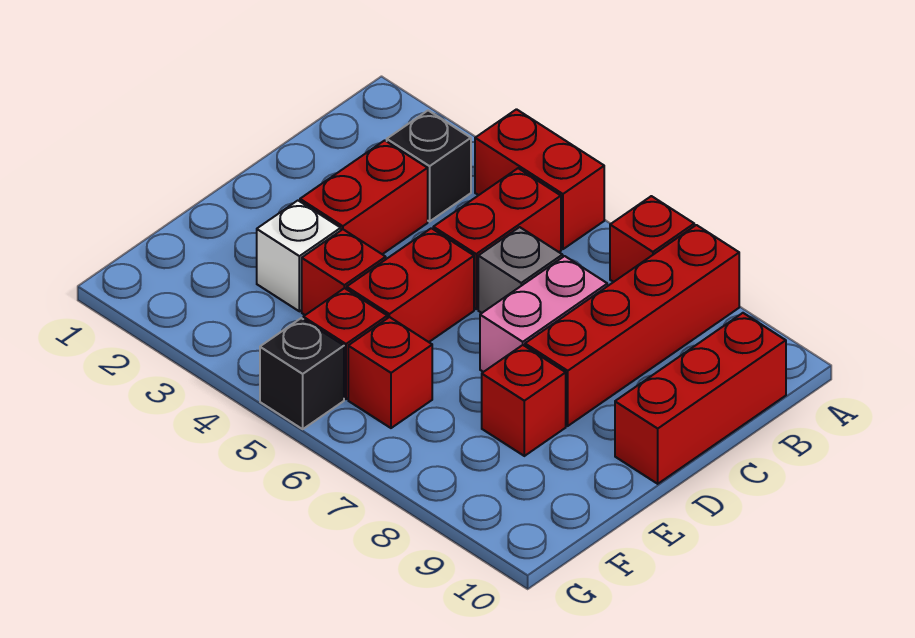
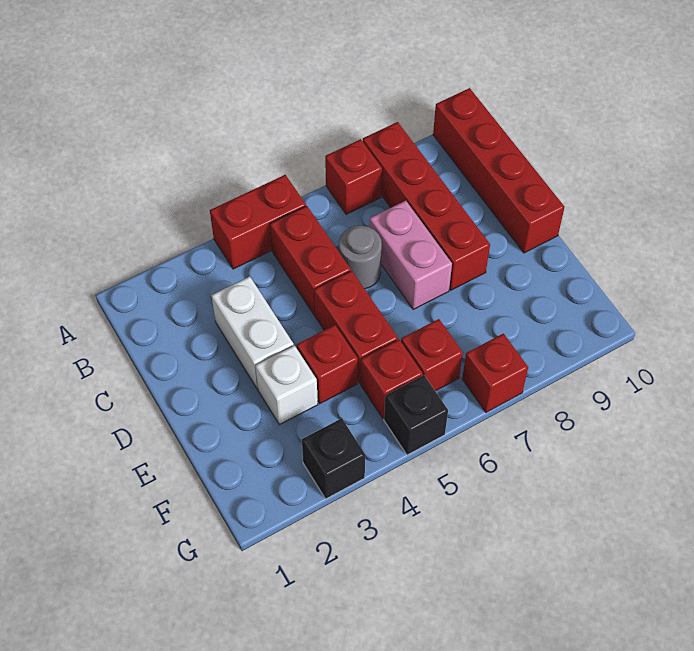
black 1x1 brick [387,111,471,221] -> black 1x1 brick moved to [302,418,365,499]
red 1x3 brick [615,313,786,484] -> red 1x4 brick [433,88,565,253]
red 1x2 brick [300,140,428,254] -> white 1x2 brick [211,276,294,389]
grey 1x1 brick [478,227,563,313] -> grey 1x1 round brick [339,226,382,289]
red 1x1 brick [482,345,566,456] -> red 1x1 brick moved to [462,334,528,412]

